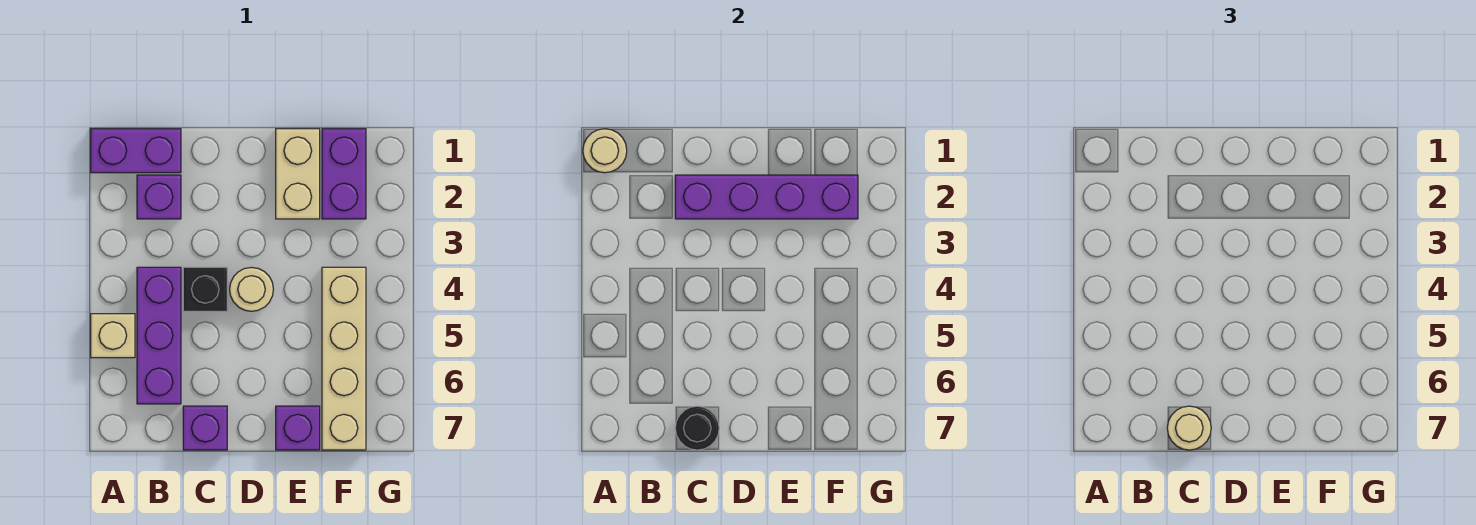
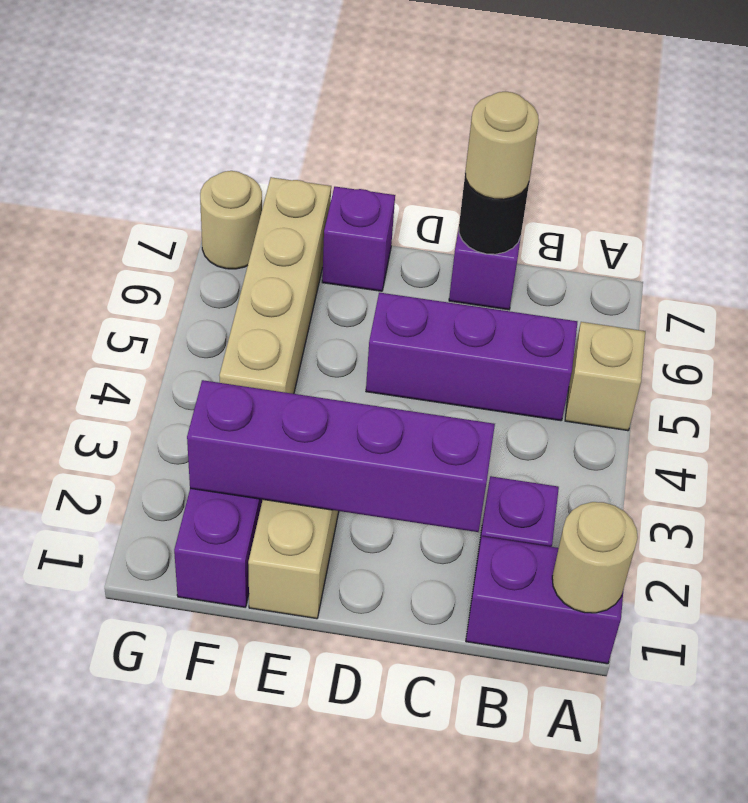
purple 1x3 brick [137,267,181,404] -> purple 1x3 brick turned to [366,293,577,421]
black 1x1 brick [183,267,227,311] -> none
tan 1x1 round brick [230,267,273,311] -> tan 1x1 round brick moved to [200,171,262,269]

